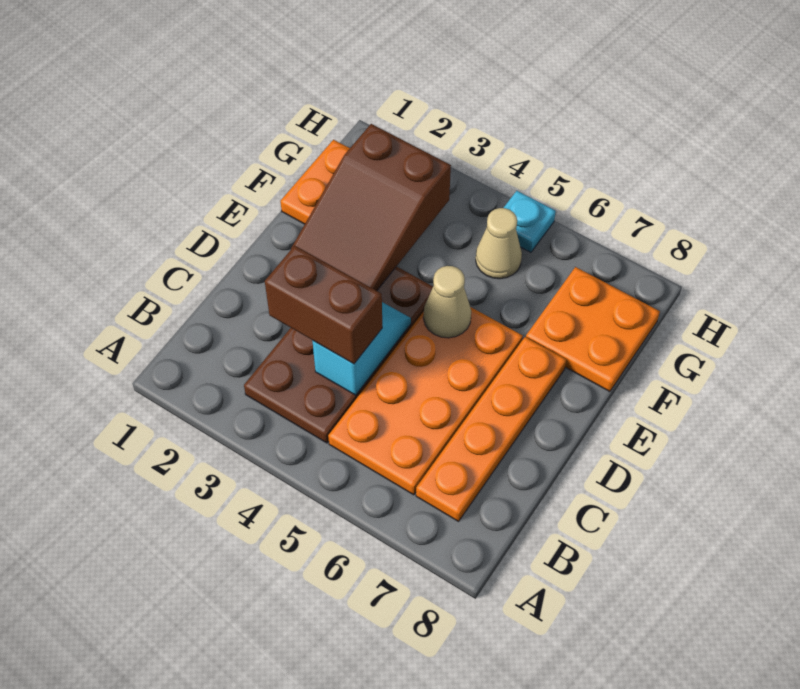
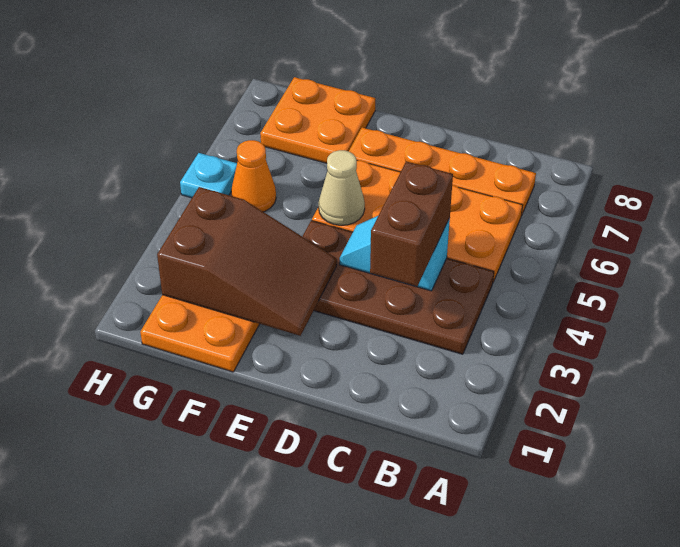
tan 1x1 cone [476,208,522,279] -> orange 1x1 cone [231,140,276,212]

